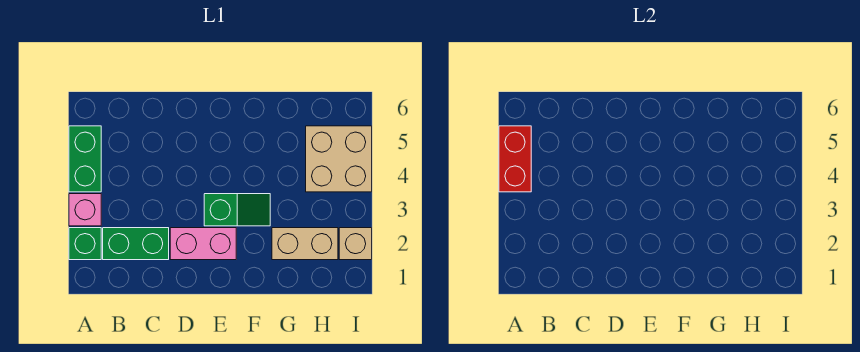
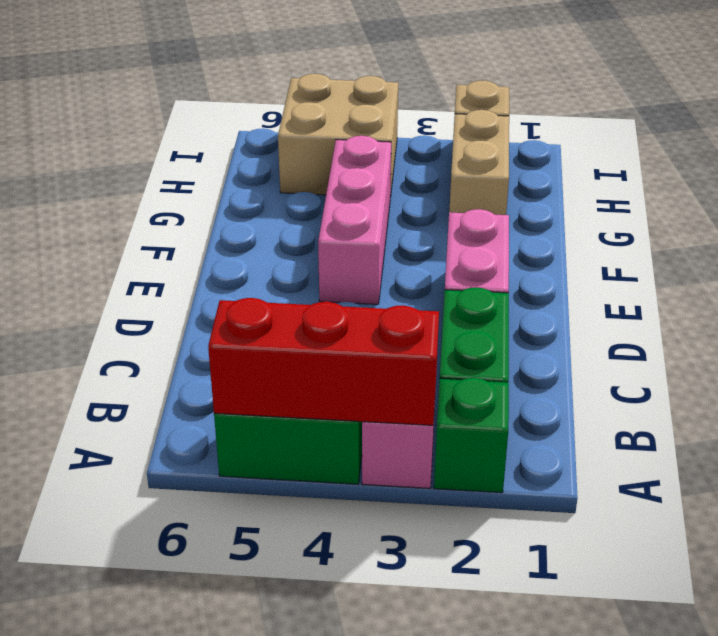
red 1x2 brick [499,126,531,192] -> red 1x3 brick [208,298,439,425]
green 1x2 slope [204,194,270,226] -> none
none -> pink 1x3 brick [318,136,391,304]

